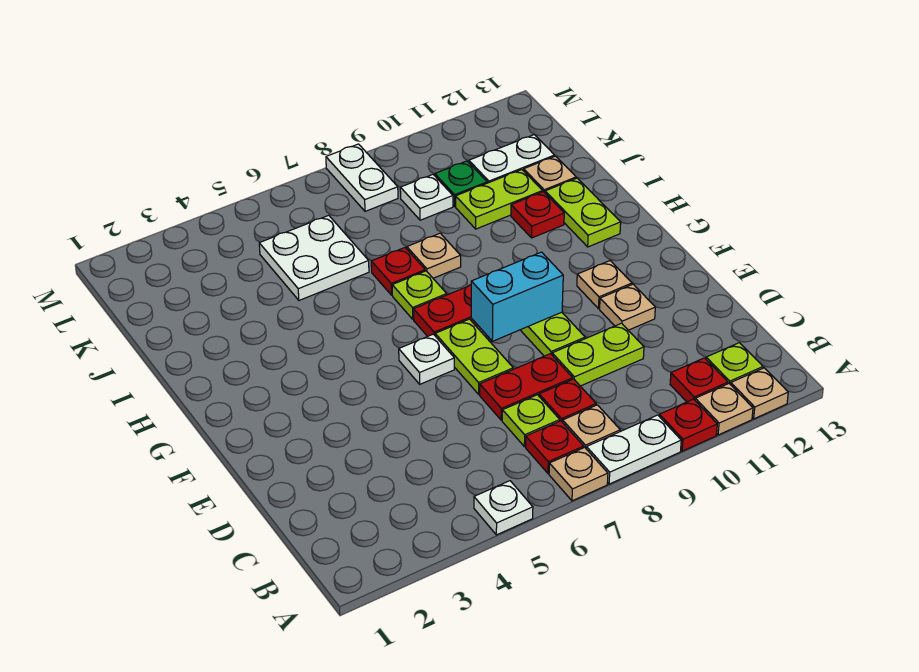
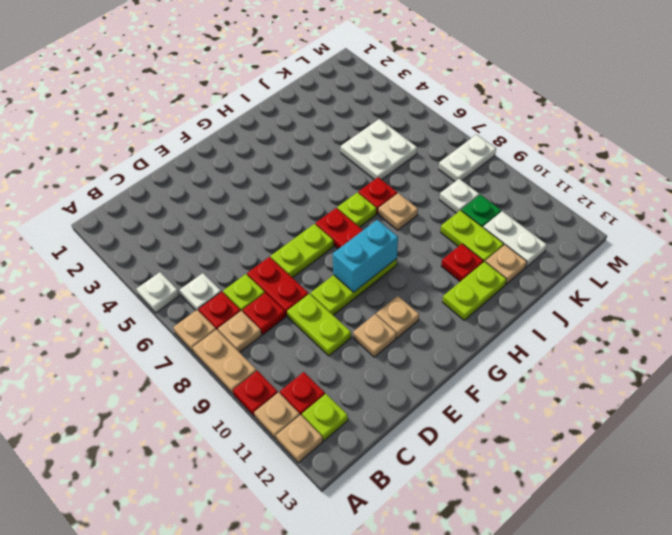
white 1x2 plate [586,415,681,484] -> tan 1x2 plate [192,329,256,394]
white 1x1 plate [399,334,454,384] -> white 1x1 plate moved to [180,273,221,311]
cyan 1x2 brick [471,252,563,341] -> cyan 1x2 brick turned to [333,220,398,292]

